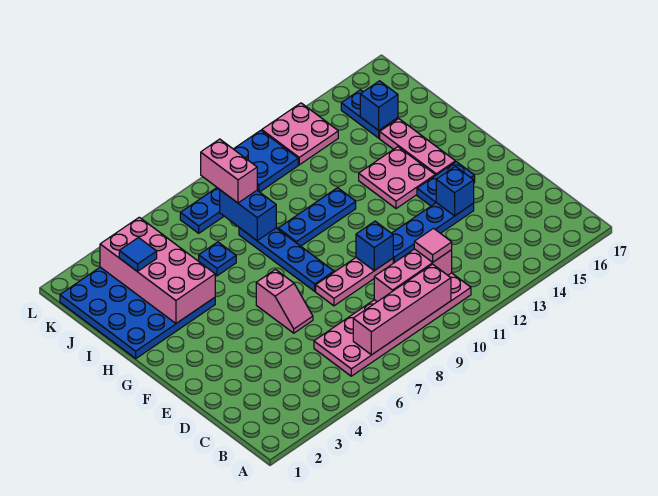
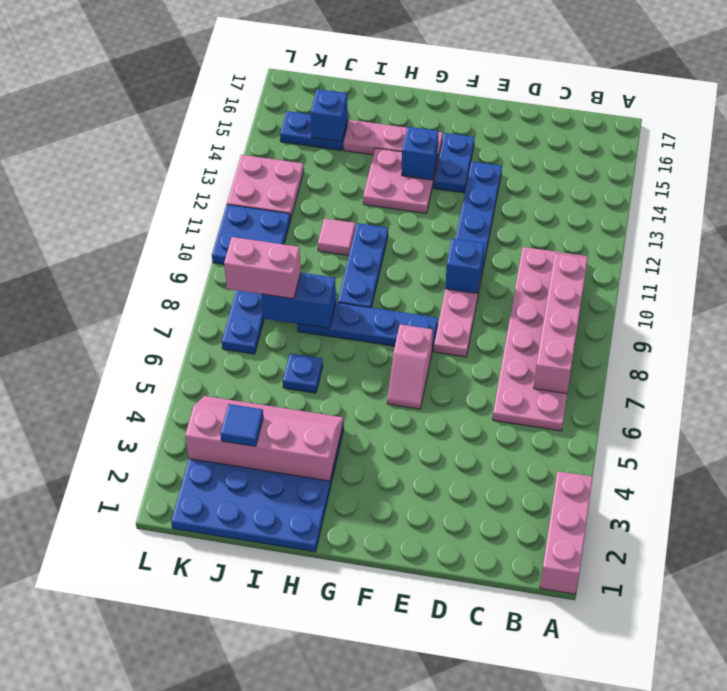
pink 1x3 brick [374,249,452,302] -> pink 1x3 brick moved to [540,471,593,594]
pink 1x1 tile [414,228,452,262] -> pink 1x1 tile moved to [318,218,355,255]
pink 1x2 slope [256,269,313,333] -> pink 1x2 slope turned to [387,324,433,409]
blue 1x1 brick [436,166,474,216] -> blue 1x1 brick moved to [402,127,438,180]
pink 2x4 brick [100,217,215,323] -> pink 2x4 slope [185,396,344,481]

